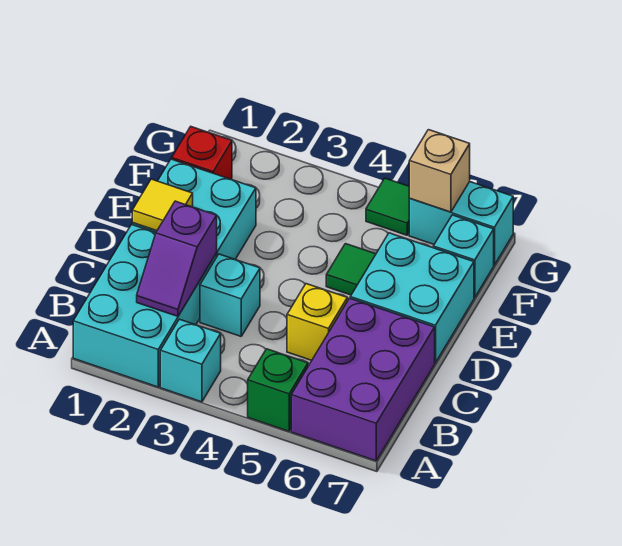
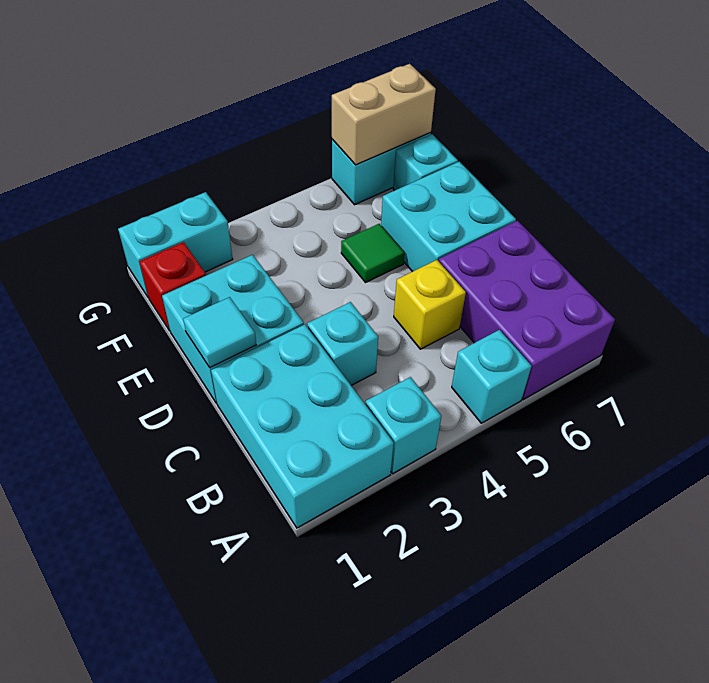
green 1x1 brick [248,349,308,431] -> cyan 1x1 brick [452,330,532,423]
purple 1x2 slope [137,201,217,316] -> none
yellow 1x1 tile [132,179,193,231] -> cyan 1x1 tile [183,297,256,367]
none -> cyan 1x2 brick [118,192,233,298]
green 1x1 tile [366,178,410,235] -> none
tan 1x1 brick [409,130,470,212] -> tan 1x2 brick [332,64,436,165]

